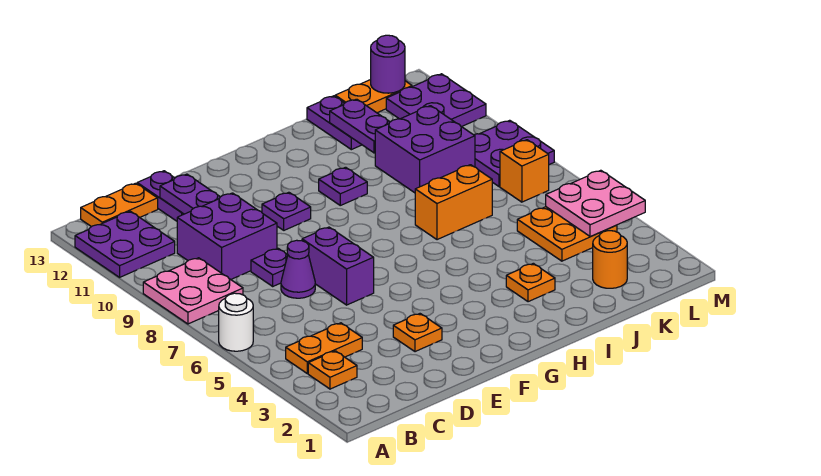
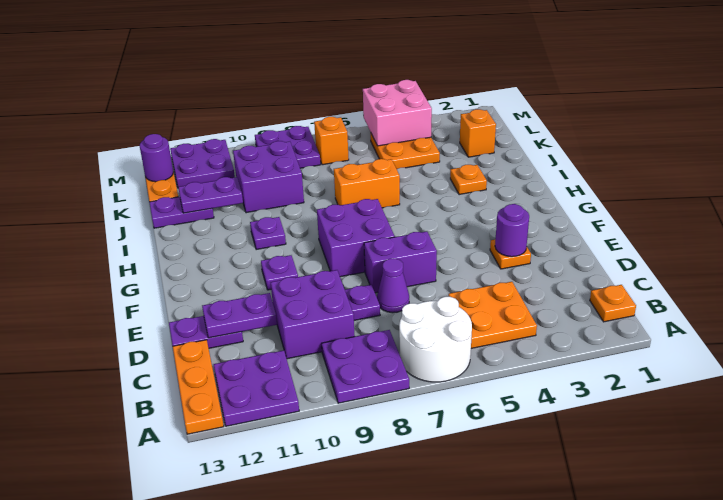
white 1x1 round brick [219,293,253,351] -> white 2x2 round brick [399,297,472,382]
pink 2x2 plate [143,258,243,324] -> purple 2x2 plate [322,330,409,403]
orange 1x1 plate [308,351,357,389] -> orange 1x1 plate moved to [590,285,636,322]
orange 1x2 plate [286,323,362,373] -> orange 2x2 plate [449,282,537,348]
orange 1x2 plate [81,183,158,227] -> orange 1x3 plate [173,340,224,434]
none -> purple 1x1 round brick [495,204,529,257]
none -> purple 2x2 brick [317,199,395,277]
orange 1x2 brick [415,165,492,240] -> orange 1x2 brick turned to [334,159,400,208]
orange 1x1 round brick [593,231,627,288] -> orange 1x1 brick [460,109,496,157]
pink 2x2 plate [546,170,645,237] -> pink 2x2 brick [363,80,432,146]

